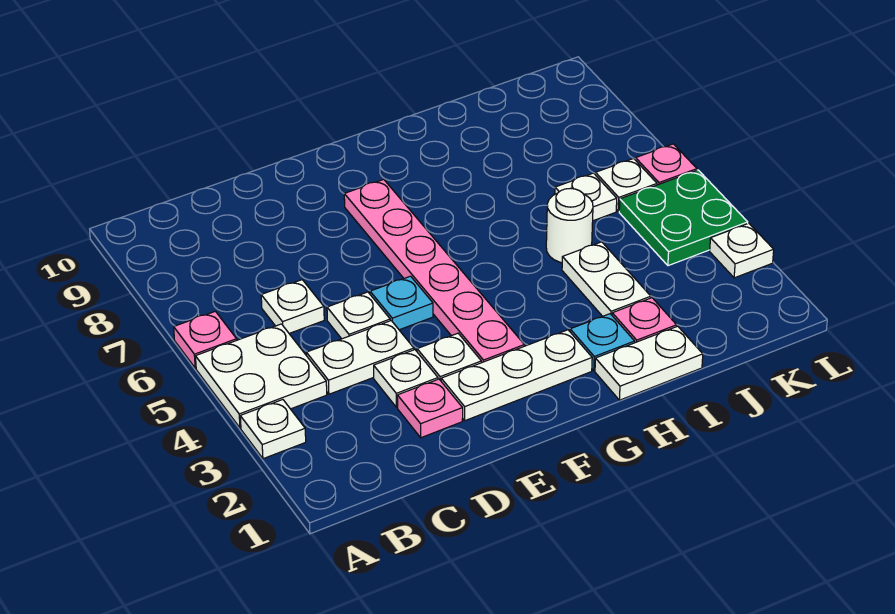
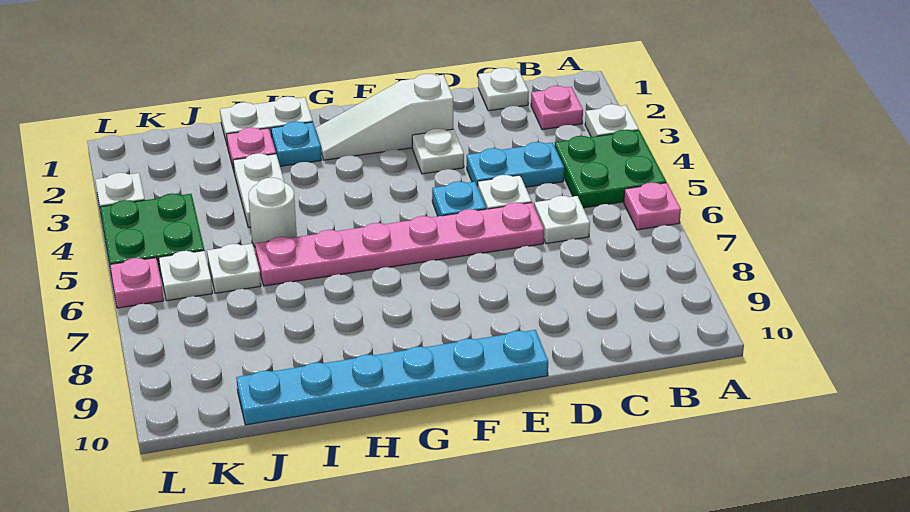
white 2x2 plate [196,324,327,428] -> green 2x2 plate [555,130,666,208]
white 1x2 plate [306,321,414,394] -> cyan 1x2 plate [467,142,564,187]
pink 1x1 plate [397,379,463,438] -> pink 1x1 plate moved to [531,86,583,130]
white 1x1 plate [374,350,438,407] -> white 1x1 plate moved to [478,68,529,111]
white 1x3 plate [441,330,592,421] -> white 1x3 slope [316,74,453,160]
none -> cyan 1x6 plate [236,330,548,425]
pink 1x6 plate [344,180,524,363] -> pink 1x6 plate turned to [255,202,544,286]

